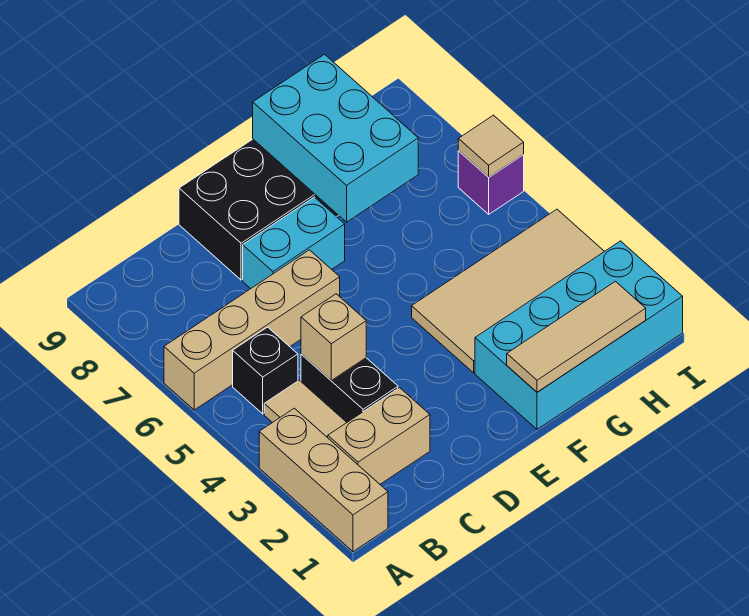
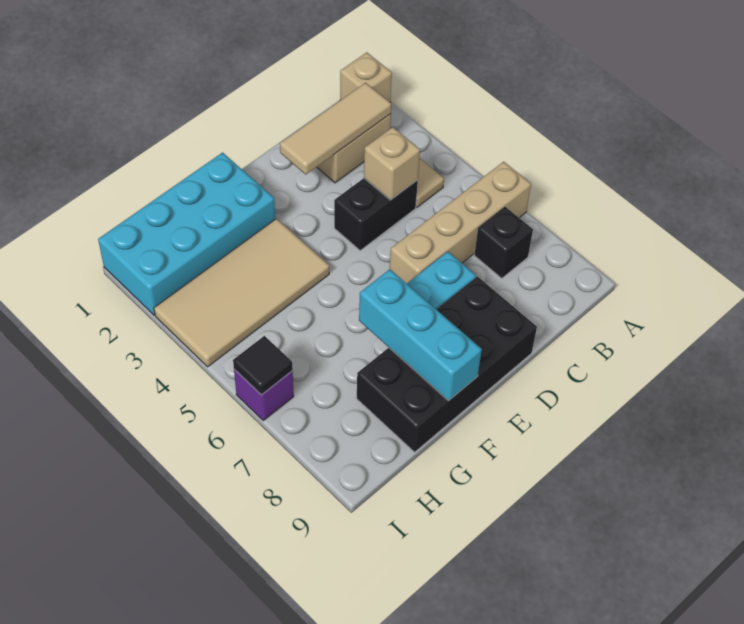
tan 1x3 brick [259,408,388,552] -> tan 1x1 brick [340,52,392,102]
black 1x1 brick [233,327,298,414] -> black 1x1 brick moved to [474,207,533,278]
black 1x2 brick [301,354,398,422] -> black 1x2 brick turned to [334,178,418,251]
tan 1x3 tile [507,281,646,392] -> tan 1x3 tile moved to [280,83,391,174]
cyan 2x3 brick [253,54,418,222] -> cyan 1x3 brick [359,269,482,401]
tan 1x1 tile [458,115,524,177] -> black 1x1 tile [233,336,293,395]

